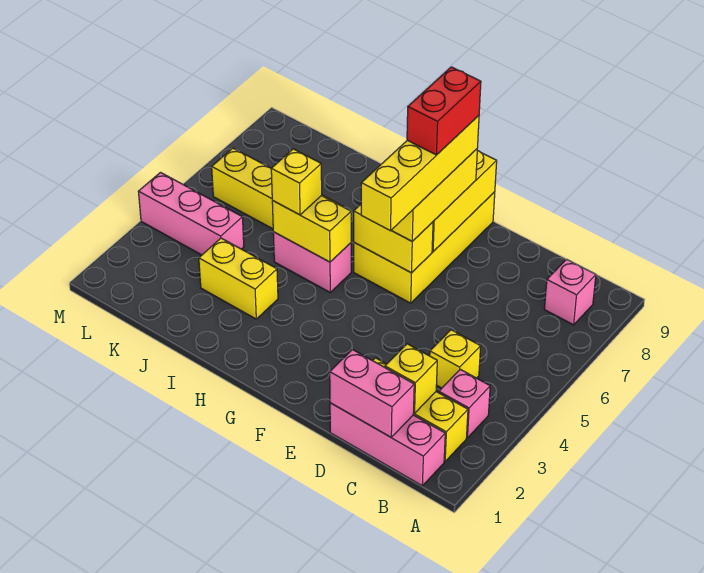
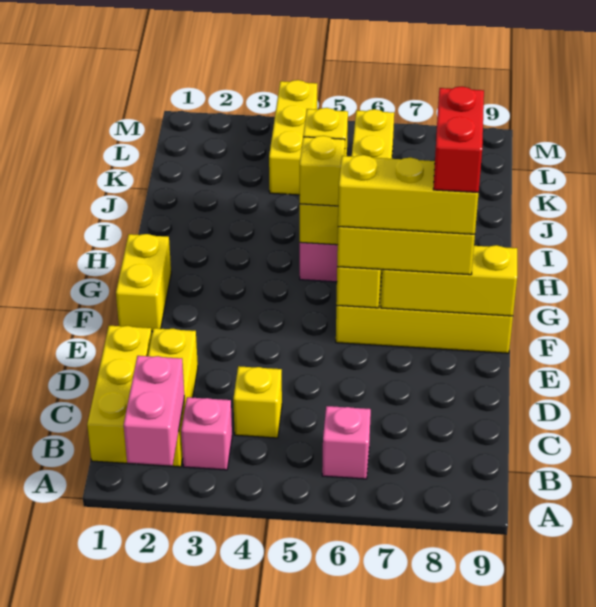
pink 1x3 brick [330,403,445,486] -> yellow 1x3 brick [87,326,152,464]
pink 1x1 brick [544,259,596,325] -> pink 1x1 brick moved to [322,406,371,479]
pink 1x2 brick [330,350,414,437] -> pink 1x2 brick moved to [124,356,184,466]
yellow 1x1 brick [385,344,437,413] -> yellow 1x1 brick moved to [300,136,345,206]
yellow 1x4 brick [361,116,479,231] -> yellow 1x3 brick [338,155,479,234]
red 1x2 brick [407,67,481,155] -> red 1x2 brick turned to [433,86,484,193]
yellow 1x2 brick [199,238,278,319] -> yellow 1x2 brick moved to [116,234,171,332]
pink 1x3 brick [138,173,244,255] -> yellow 1x3 brick [269,80,317,195]

